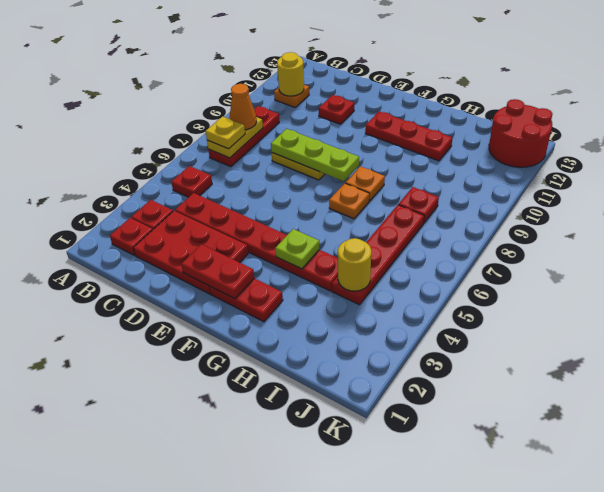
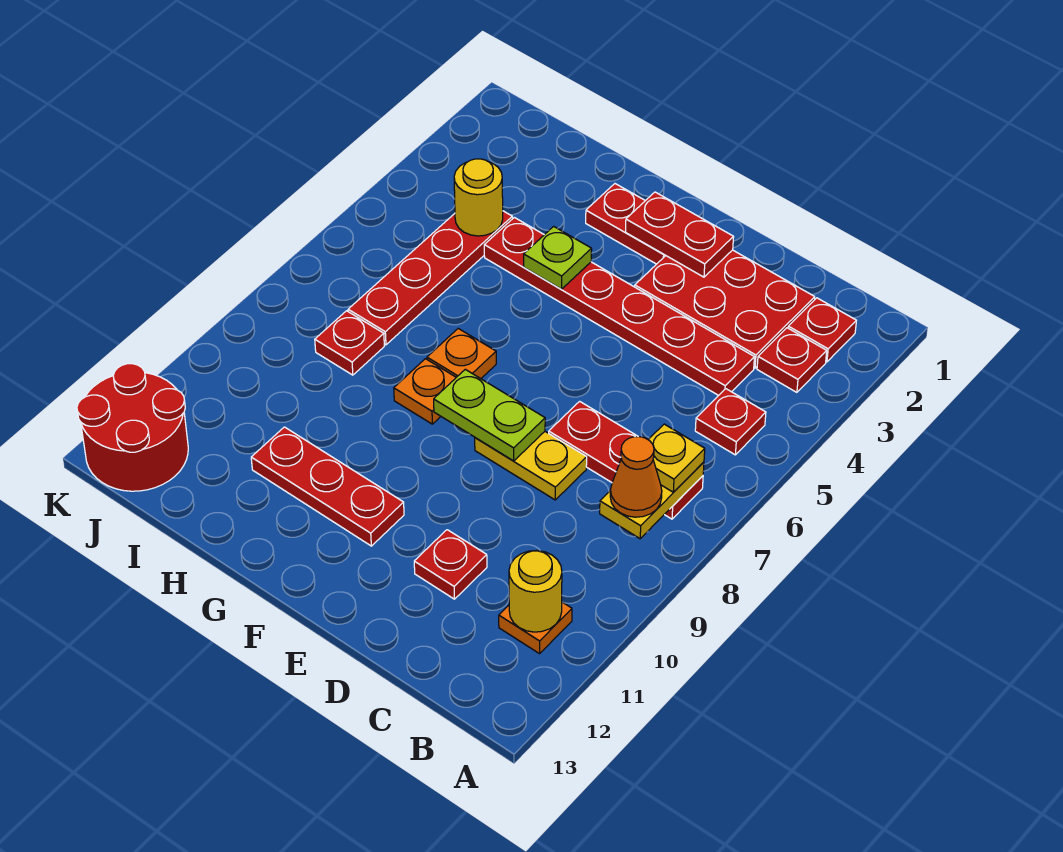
red 1x3 plate [208,106,279,167] -> red 1x3 plate turned to [549,401,703,519]
lime 1x3 plate [271,129,359,181] -> lime 1x2 plate [434,369,545,461]

